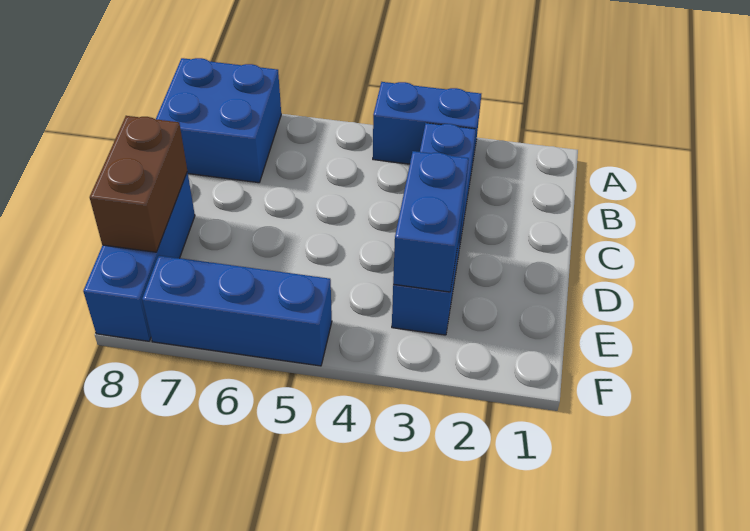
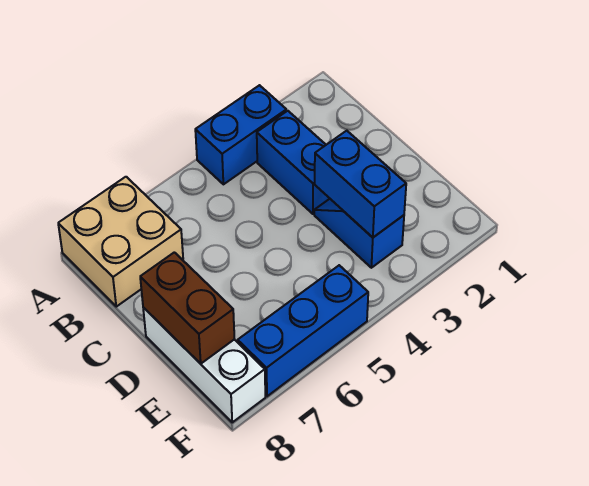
blue 2x2 brick [156,58,281,183] -> tan 2x2 brick [58,177,183,307]
blue 1x3 brick [83,172,195,341] -> white 1x3 brick [143,307,265,422]

